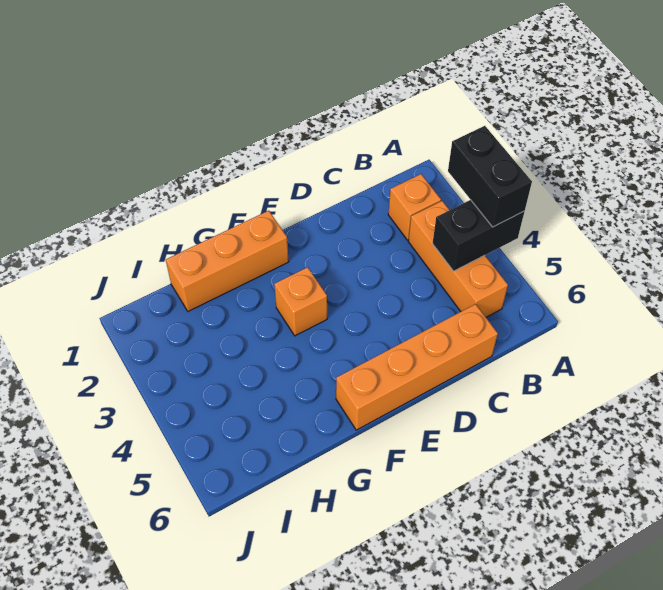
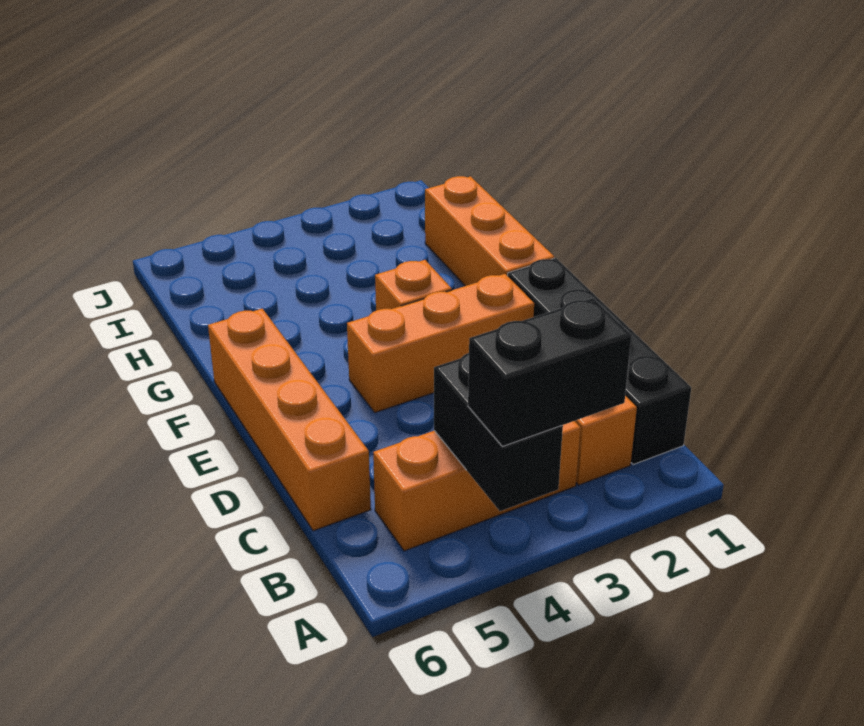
none -> black 1x4 brick [508,258,691,465]
none -> orange 1x3 brick [347,274,534,413]

